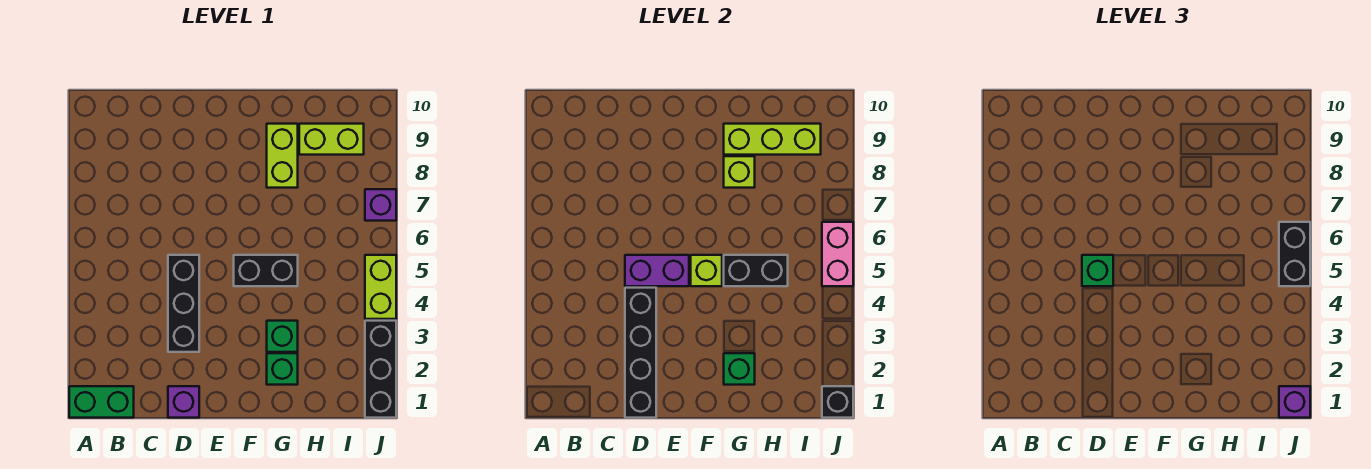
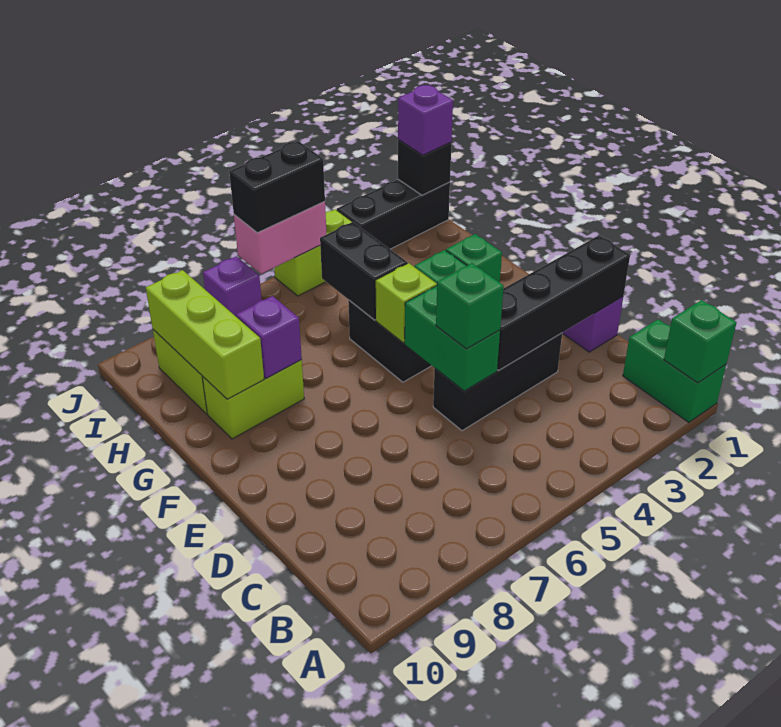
purple 1x2 brick [625,255,689,286] -> green 1x2 brick [405,286,500,391]
green 1x1 brick [724,353,755,385] -> green 1x1 brick moved to [664,300,737,383]
lime 1x1 brick [724,156,755,188] -> purple 1x1 brick [236,296,302,379]

